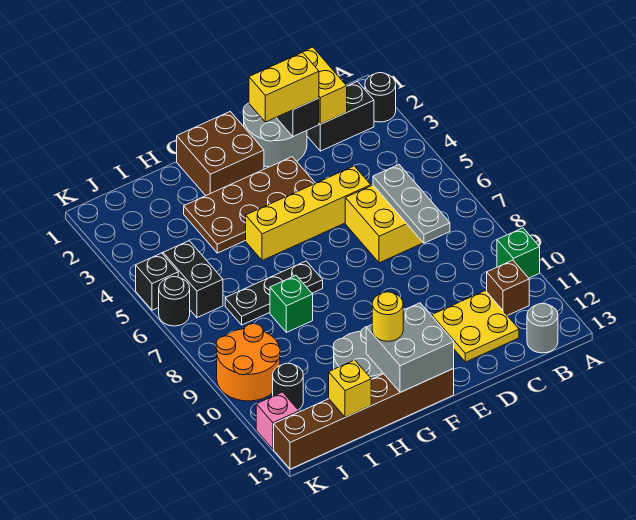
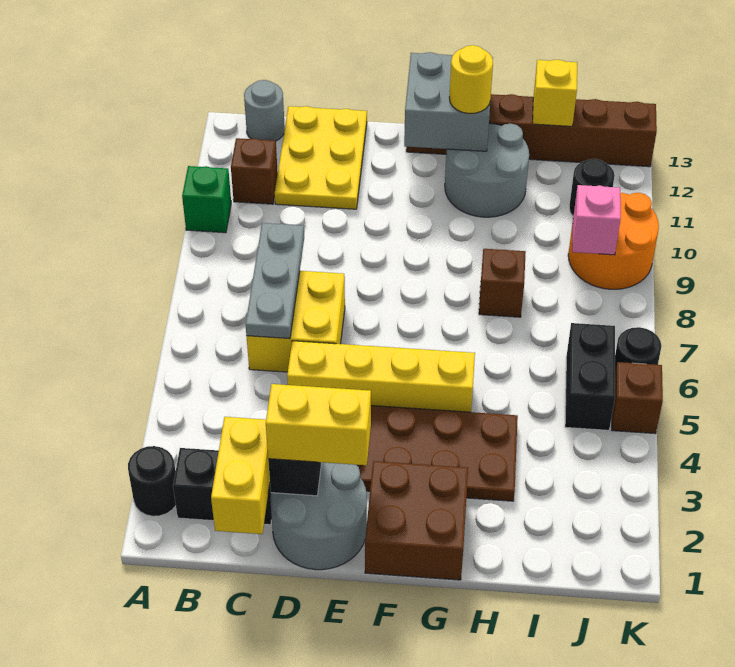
yellow 2x2 plate [432,291,519,362] -> yellow 2x3 plate [275,106,367,209]
black 1x3 plate [225,261,323,325] -> none
green 1x1 brick [270,275,313,332] -> brown 1x1 brick [479,249,526,317]
black 1x1 brick [136,253,178,310] -> brown 1x1 brick [612,362,663,434]
pink 1x1 brick [256,392,299,449] -> pink 1x1 brick moved to [572,185,621,255]

